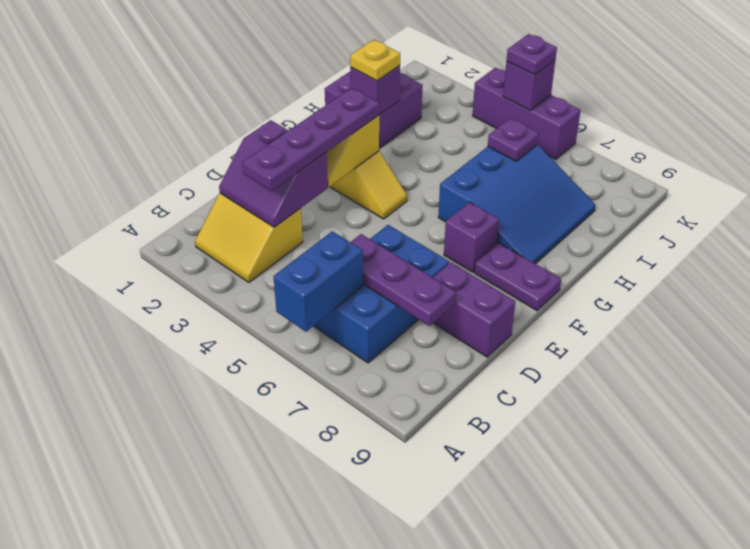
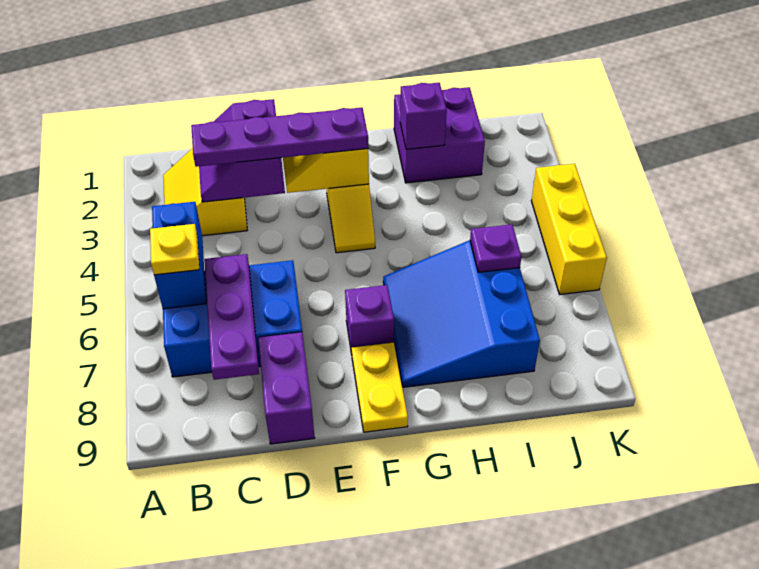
blue 1x2 brick [273,231,363,332] -> blue 1x2 brick turned to [152,202,206,309]
purple 1x2 plate [475,243,561,311] -> yellow 1x2 plate [352,342,408,432]
blue 3x3 slope [438,144,595,264] -> blue 3x3 slope turned to [383,240,540,387]
yellow 1x1 plate [350,40,400,81] -> yellow 1x1 plate moved to [150,224,199,275]
purple 1x3 brick [472,68,581,159] -> yellow 1x3 brick [531,164,607,294]
purple 1x1 brick [503,60,555,110] -> none
purple 1x1 plate [506,34,557,75] -> none

